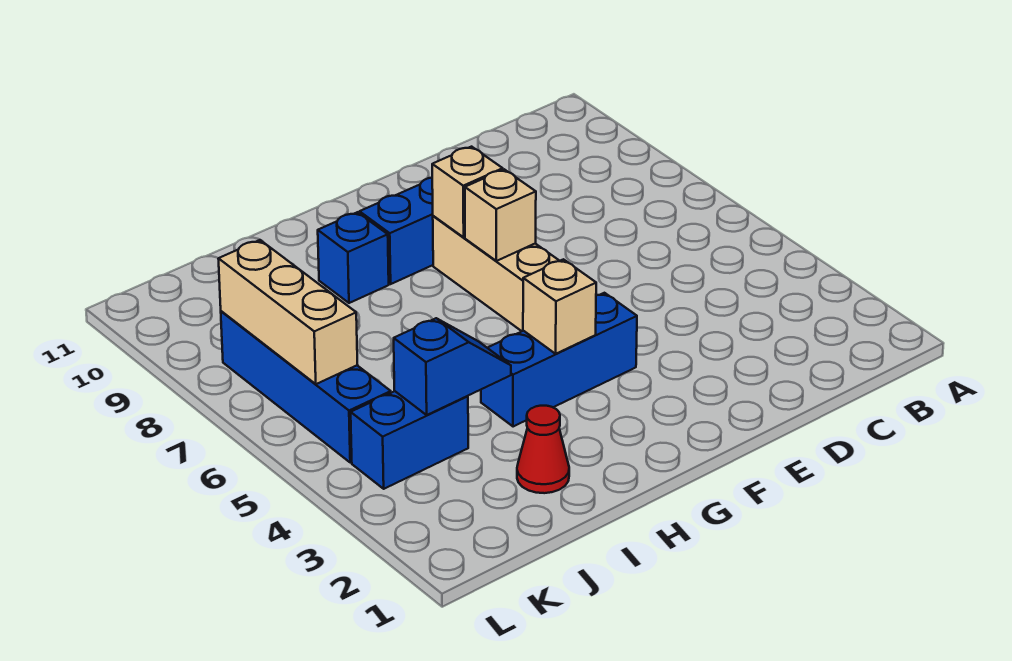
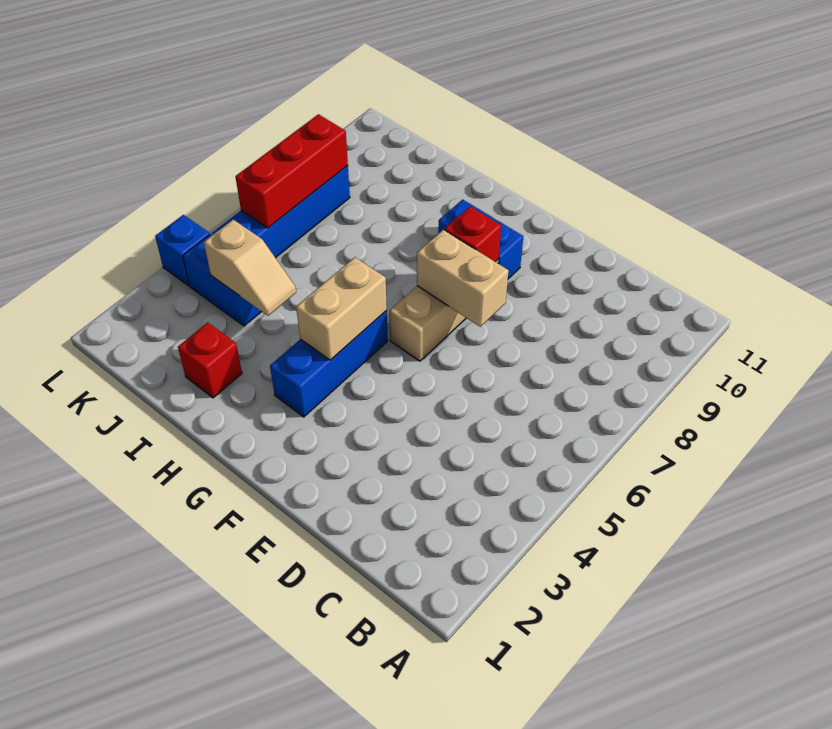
blue 1x3 brick [481,293,637,427] -> blue 1x3 brick turned to [270,311,388,417]
tan 1x1 brick [465,169,536,261] -> tan 1x2 brick [417,230,509,327]
tan 1x1 brick [432,147,503,237] -> red 1x1 brick [445,206,501,262]
tan 1x1 brick [523,259,596,354] -> tan 1x2 brick [296,257,387,360]
blue 1x1 brick [318,212,389,303] -> blue 1x1 brick moved to [155,215,210,286]
red 1x1 cone [517,406,569,493] -> red 1x1 brick [178,322,242,398]
blue 1x2 slope [394,318,511,415] -> tan 1x2 slope [204,220,296,316]
tan 1x3 brick [218,240,357,384] -> red 1x3 brick [235,114,348,228]

